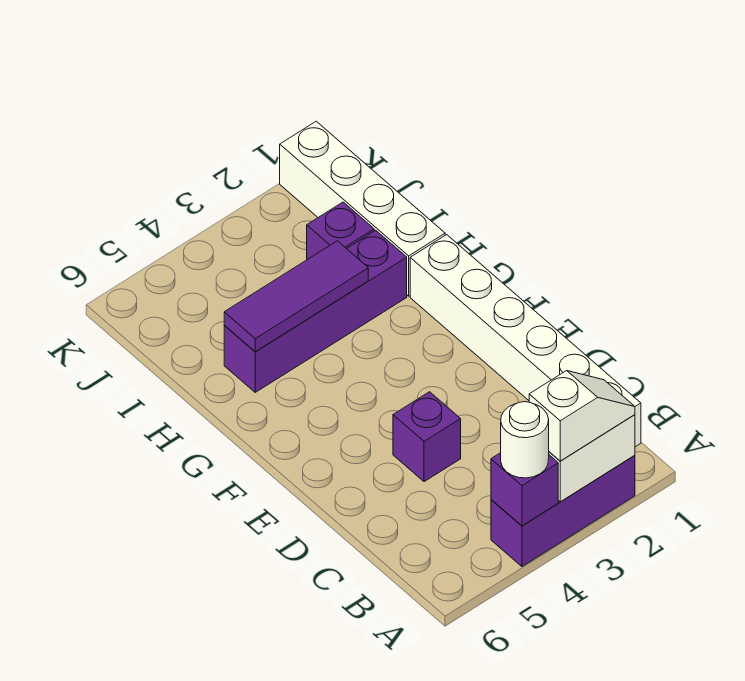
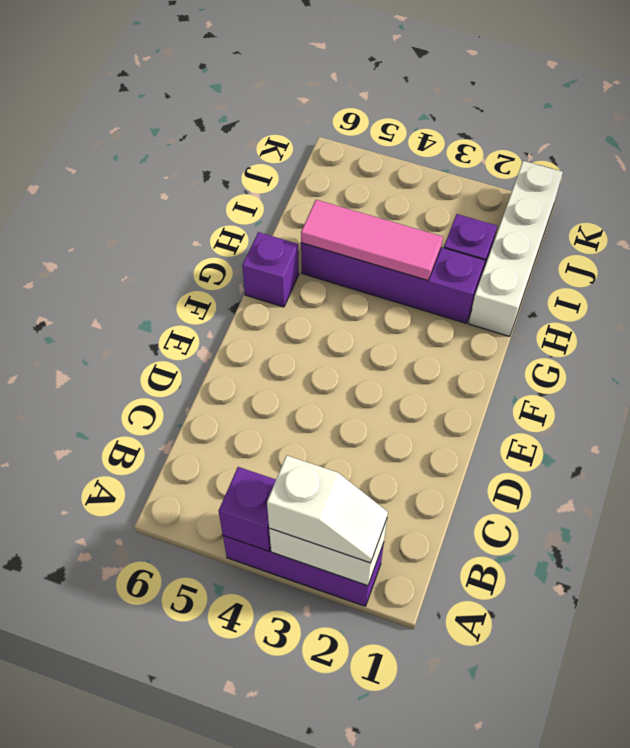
white 1x1 round brick [501,402,549,478] -> none
white 1x6 brick [410,235,641,447] -> none
purple 1x1 brick [393,392,461,482] -> purple 1x1 brick moved to [242,232,299,307]
purple 1x3 tile [224,241,368,352] -> pink 1x3 tile [301,200,443,280]

